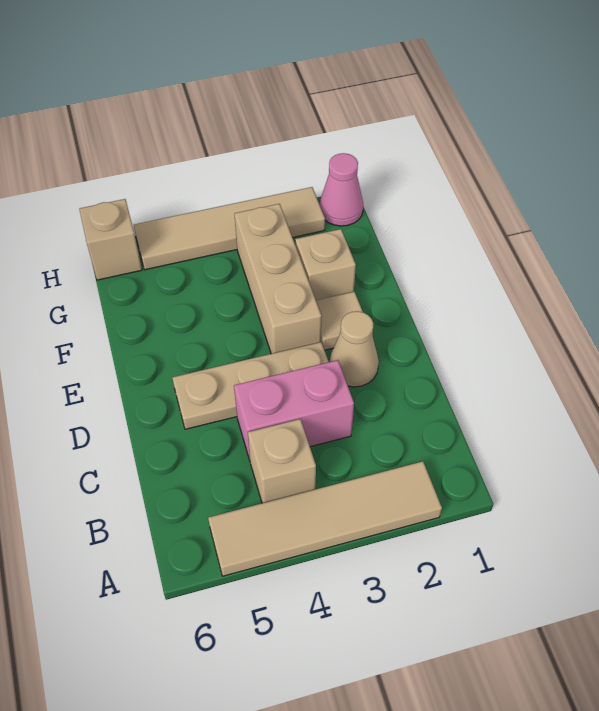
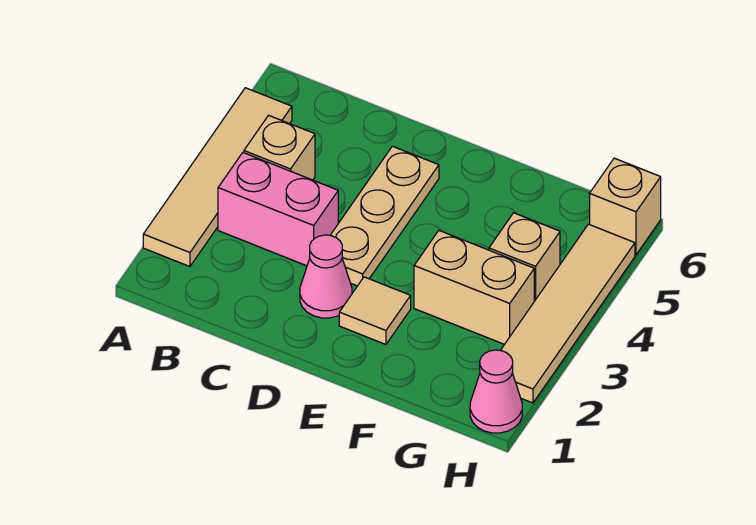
pink 1x2 brick [234,360,354,460] -> pink 1x2 brick turned to [218,153,338,266]
tan 1x1 cone [330,311,379,387] -> pink 1x1 cone [300,235,352,318]
tan 1x3 brick [235,204,321,354] -> tan 1x2 brick [414,231,534,344]
tan 1x1 brick [295,229,356,300] -> tan 1x1 brick moved to [489,213,560,301]

